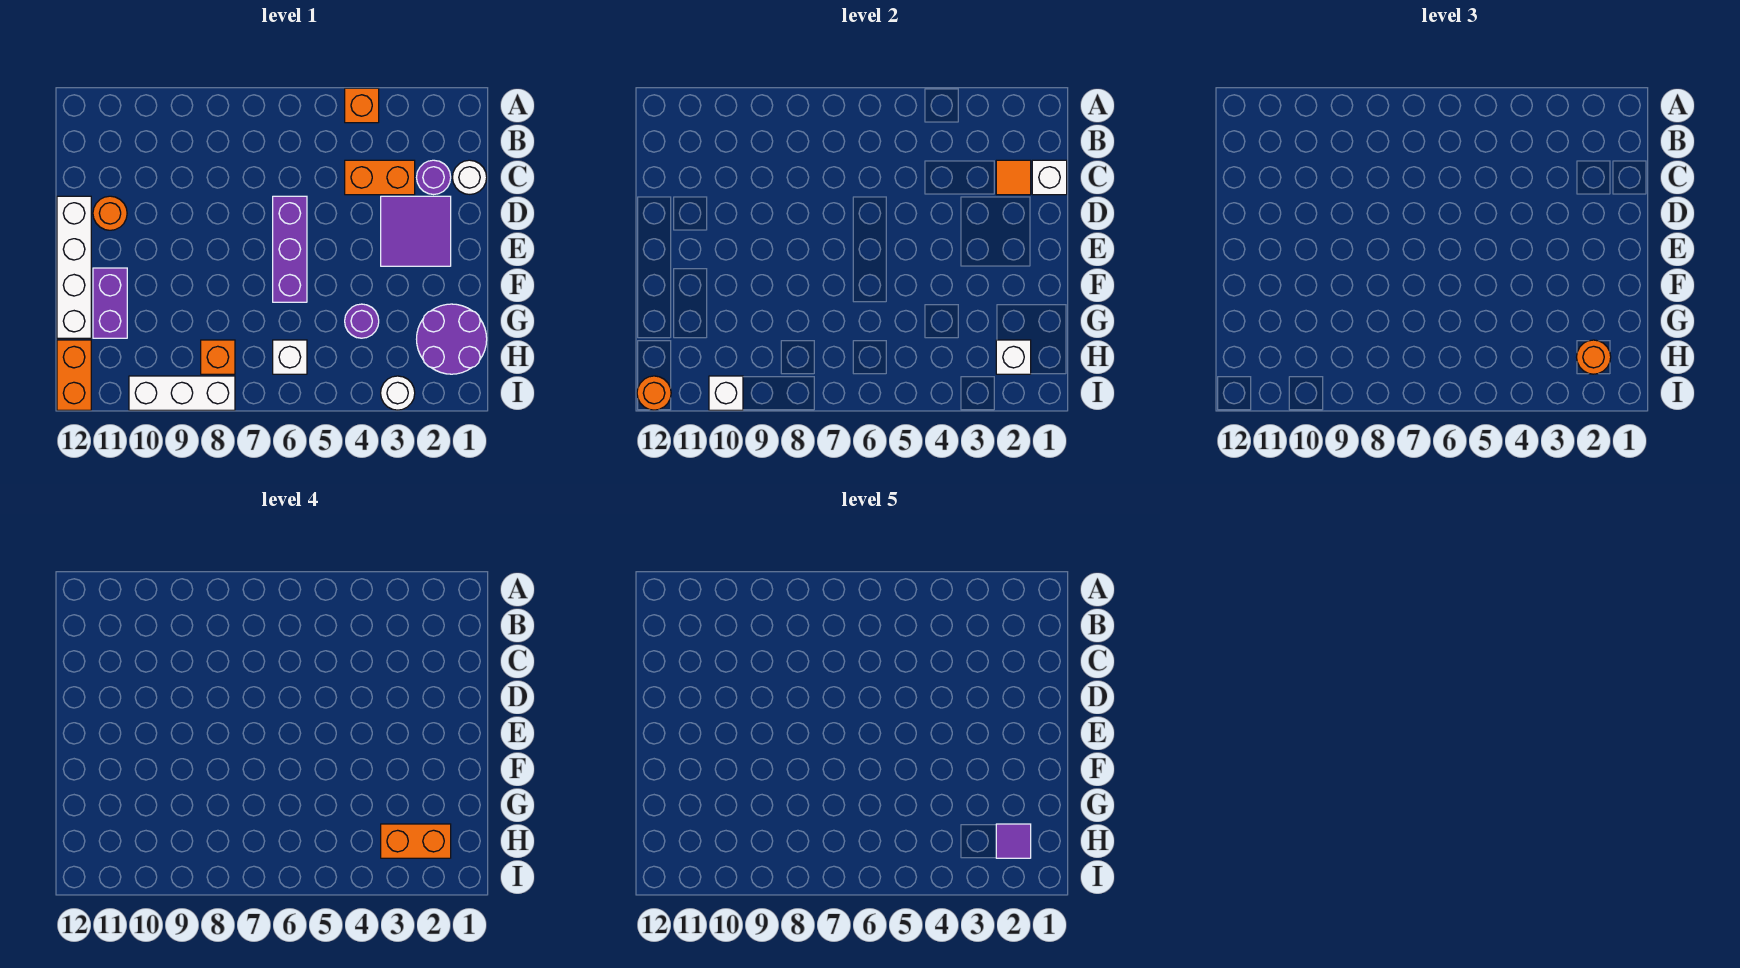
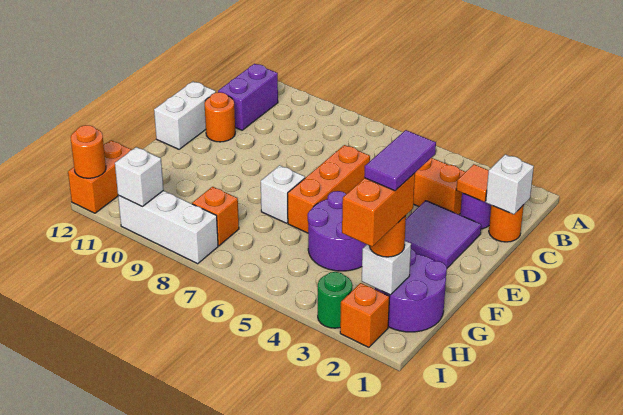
orange 1x1 brick [345,88,379,123] -> orange 1x1 brick moved to [340,283,389,347]
white 1x1 round brick [452,160,487,194] -> orange 1x1 round brick [489,205,524,242]
purple 1x3 brick [273,196,307,302] -> orange 1x3 brick [288,145,370,233]
white 1x4 brick [57,196,91,338] -> white 1x2 brick [154,81,216,149]
purple 1x2 brick [93,268,127,338] -> purple 1x2 brick moved to [218,64,278,130]
purple 1x1 round brick [345,304,379,338] -> purple 2x2 round brick [308,191,367,271]
orange 1x2 brick [381,824,451,858] -> orange 1x2 brick turned to [342,173,415,247]
purple 1x1 tile [996,824,1031,858] -> purple 1x2 tile [364,130,436,191]
white 1x1 brick [273,340,307,374] -> white 1x1 brick moved to [261,165,305,223]
white 1x1 round brick [381,376,415,410] -> green 1x1 round brick [318,272,352,328]

